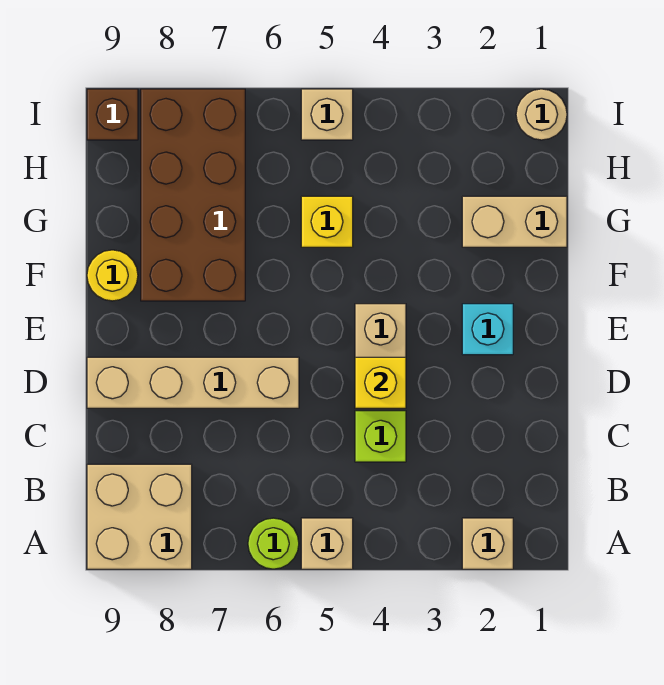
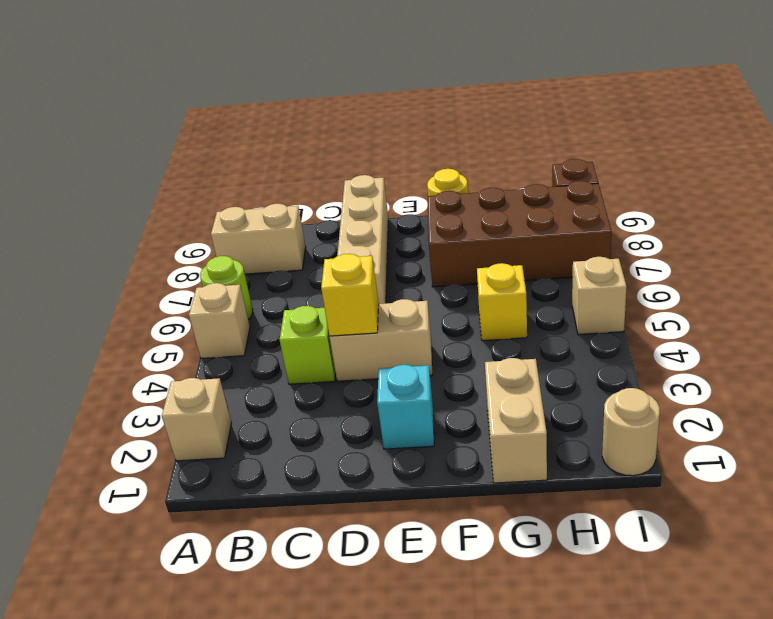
tan 2x2 brick [87,464,192,569] -> tan 1x2 brick [211,204,306,274]

